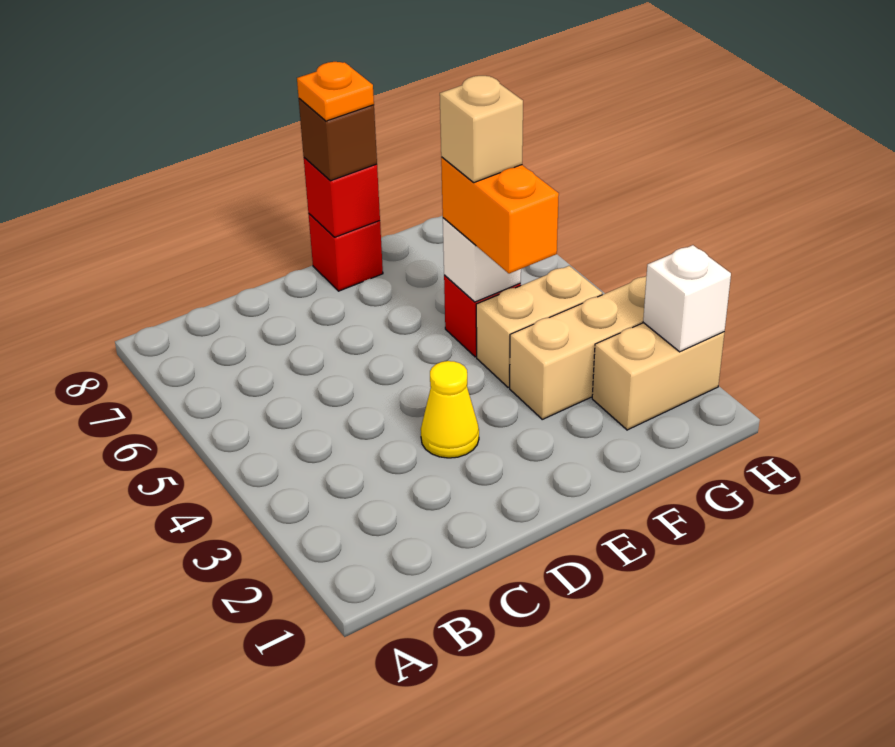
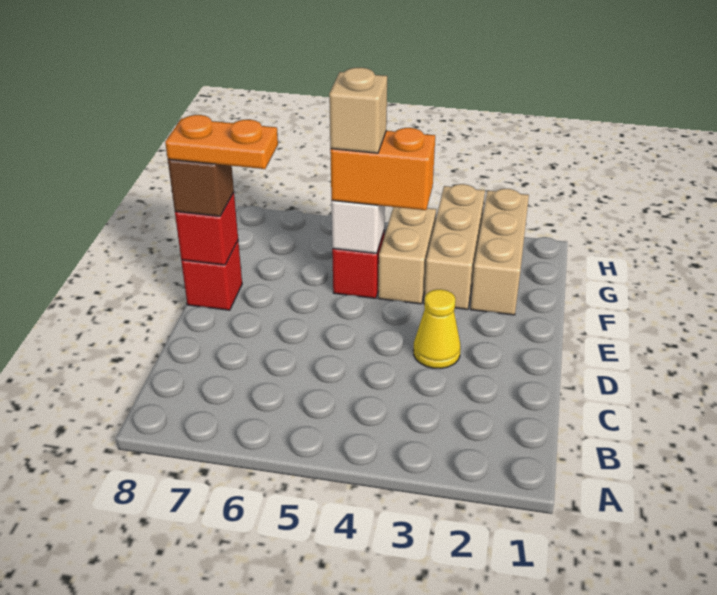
orange 1x1 plate [297,62,374,121] -> orange 1x2 plate [165,115,278,169]
tan 1x2 brick [592,323,724,430] -> tan 1x3 brick [470,189,529,315]
white 1x1 brick [643,245,731,352] -> none

